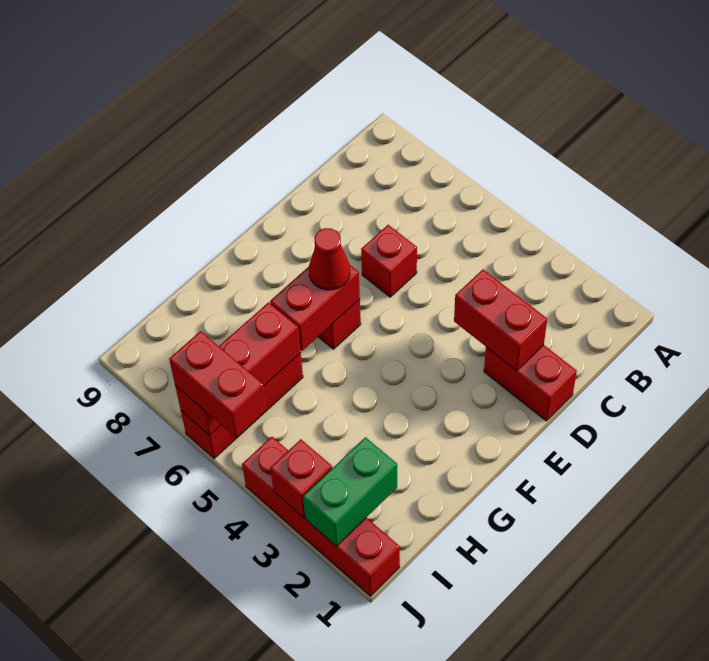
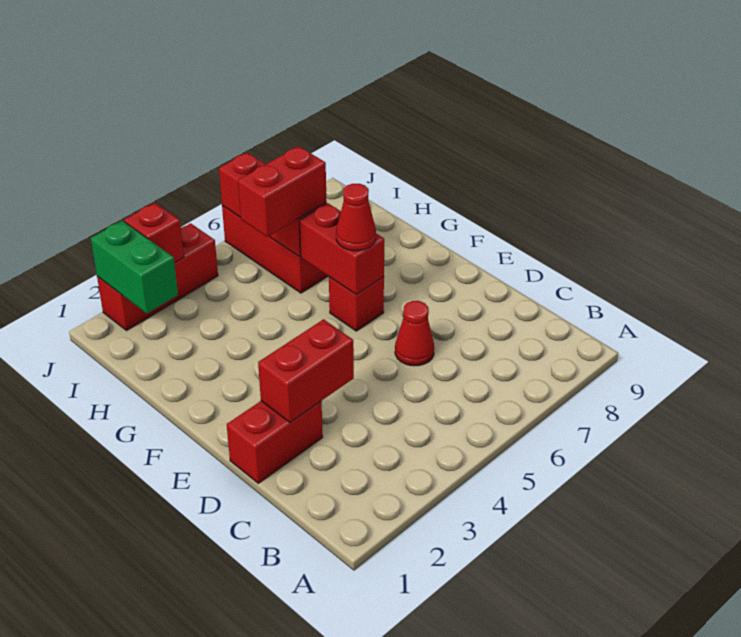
red 1x1 brick [361,225,417,297] -> red 1x1 cone [395,301,434,366]
red 1x4 brick [242,437,400,596] -> red 1x3 brick [97,223,218,330]
red 1x2 brick [169,331,267,438] -> red 1x2 brick moved to [238,146,326,237]

